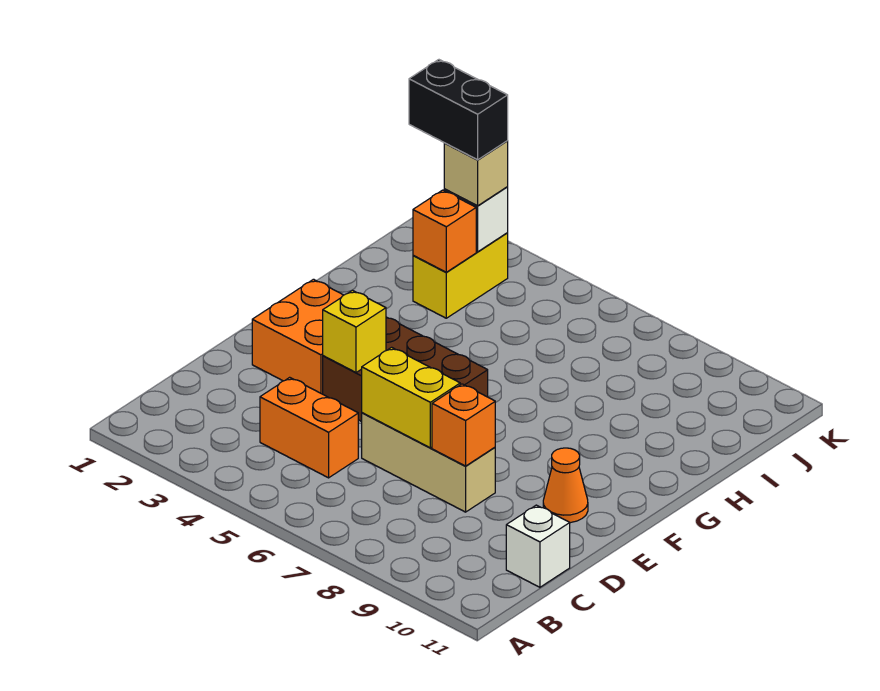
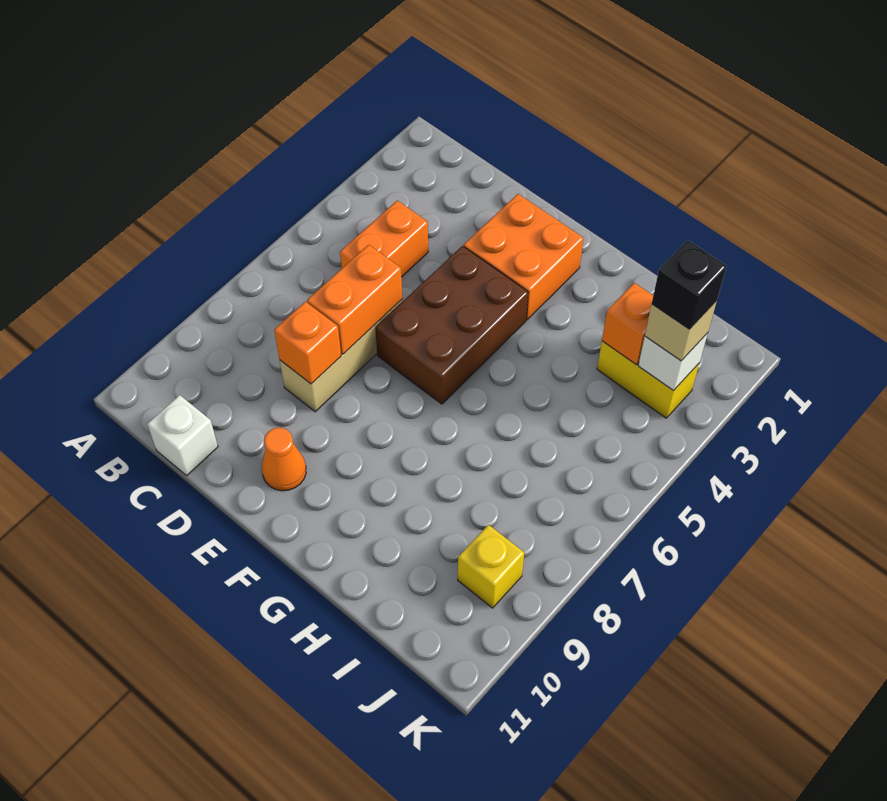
yellow 1x2 brick [362,347,460,448] -> orange 1x2 brick [307,245,402,354]
yellow 1x1 brick [323,290,386,373] -> yellow 1x1 brick moved to [458,525,524,608]
black 1x2 brick [409,60,508,160] -> black 1x1 brick [652,240,727,329]

